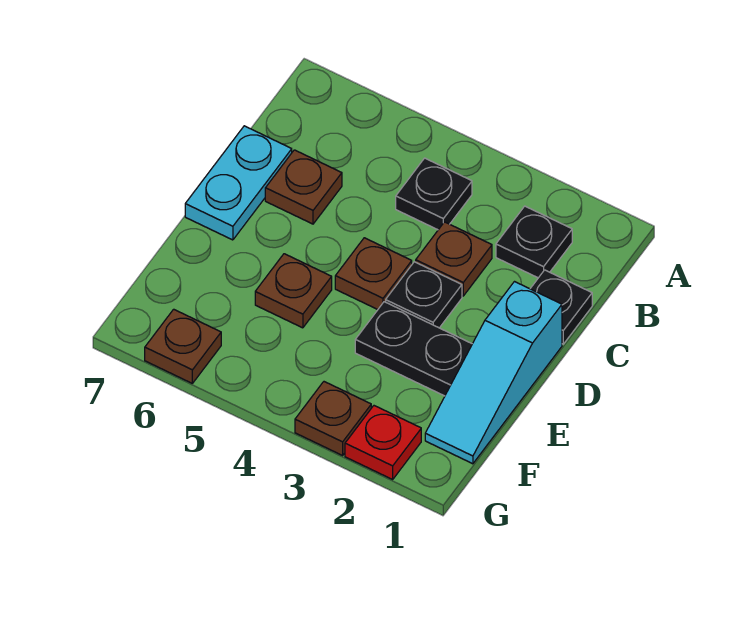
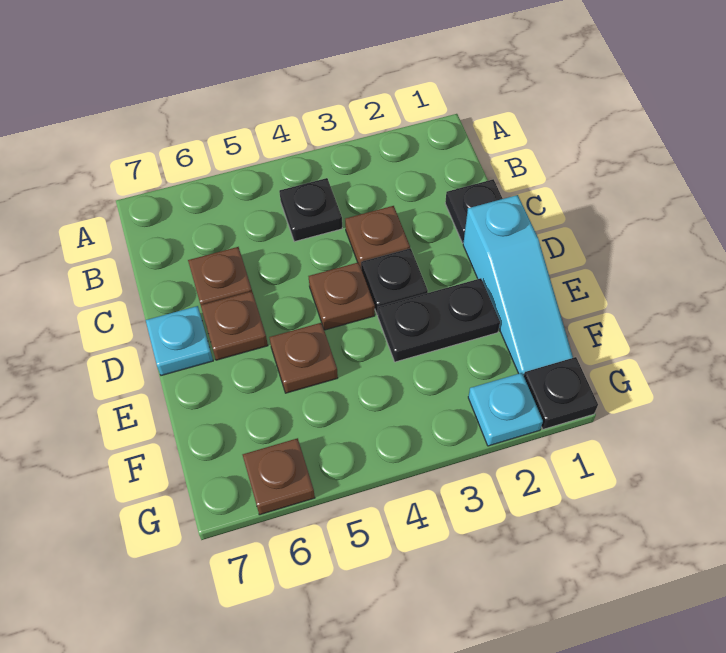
black 1x1 plate [496,206,572,278] -> black 1x1 plate moved to [524,357,598,429]
cyan 1x2 plate [185,126,292,240] -> cyan 1x1 plate [146,306,213,376]
red 1x1 plate [345,406,421,479] -> cyan 1x1 plate [468,373,543,446]
brown 1x1 plate [295,382,371,455] -> brown 1x1 plate moved to [201,291,268,360]

